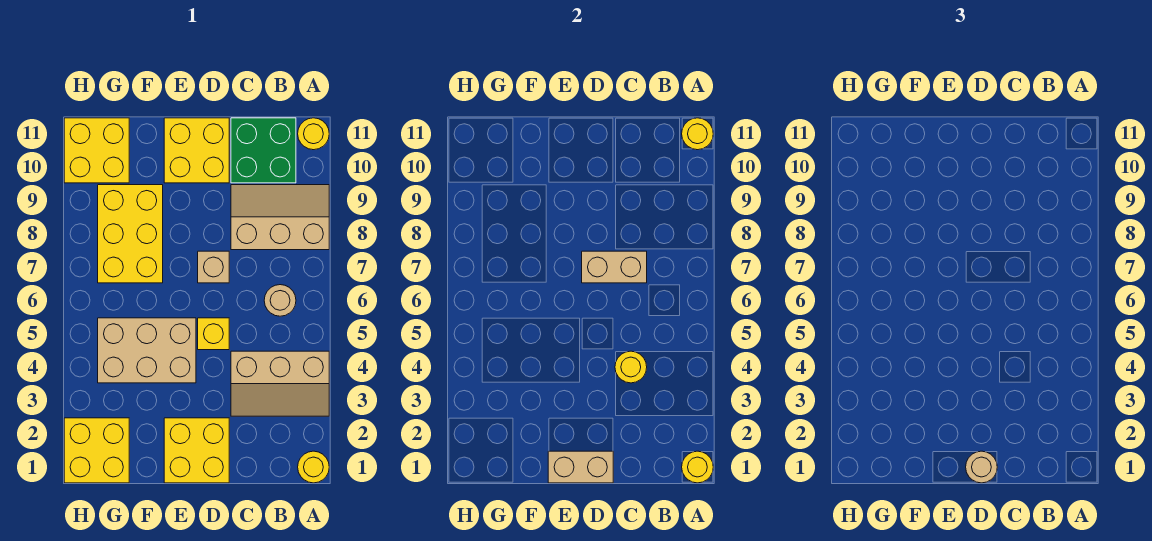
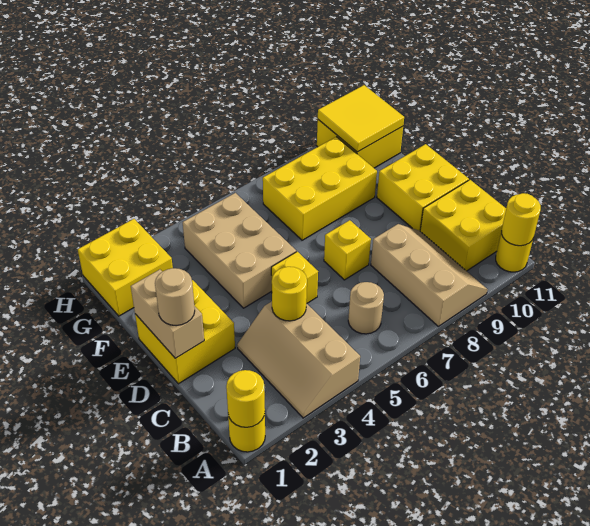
green 2x2 brick [231,118,296,183] -> yellow 2x2 brick [420,180,506,271]
tan 1x2 brick [582,251,647,283] -> none
tan 1x1 brick [198,251,229,283] -> yellow 1x1 brick [324,220,371,280]
none -> yellow 2x2 tile [318,85,404,152]

